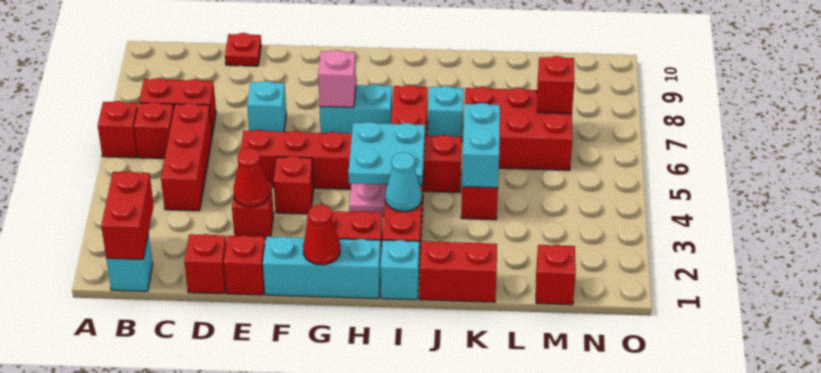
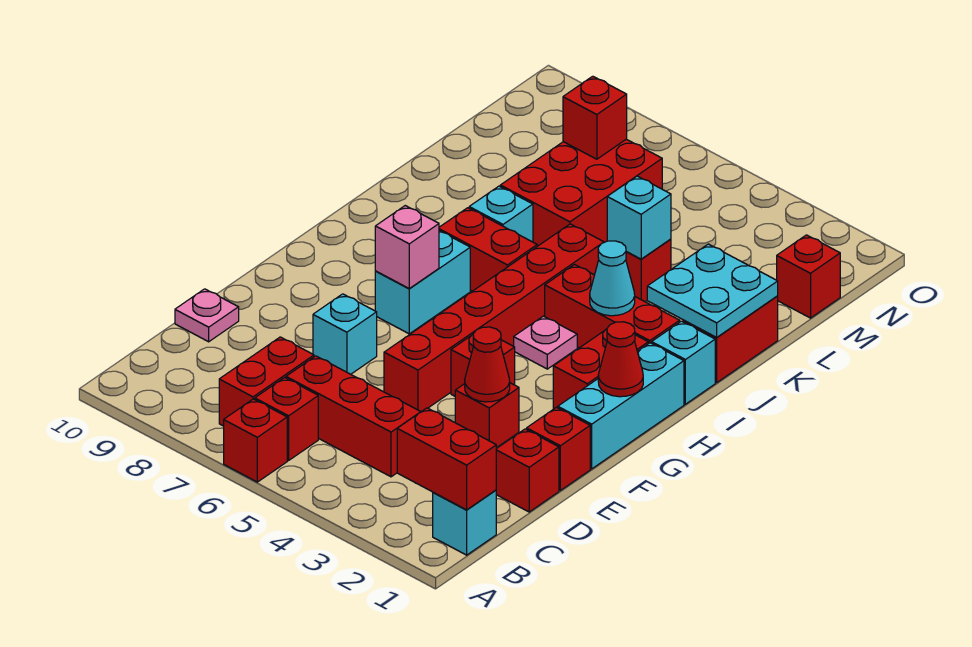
red 1x1 plate [225,33,261,66] -> pink 1x1 plate [175,289,239,342]
cyan 2x2 plate [348,122,425,185] -> cyan 2x2 plate moved to [647,244,778,338]
cyan 1x2 brick [462,103,500,188] -> cyan 1x1 brick [607,176,671,259]

